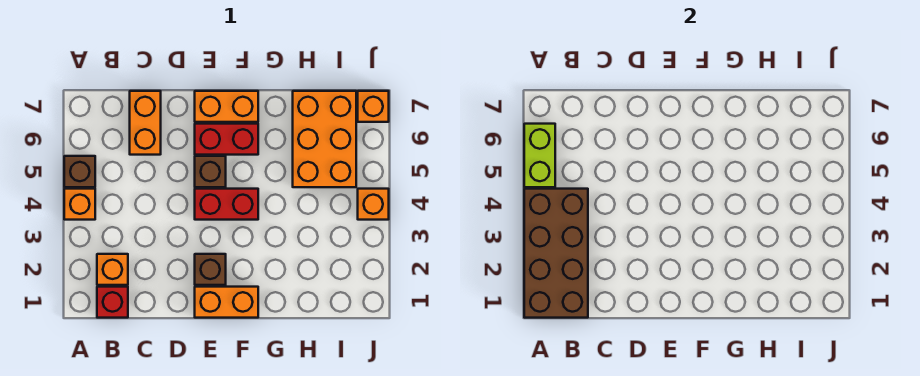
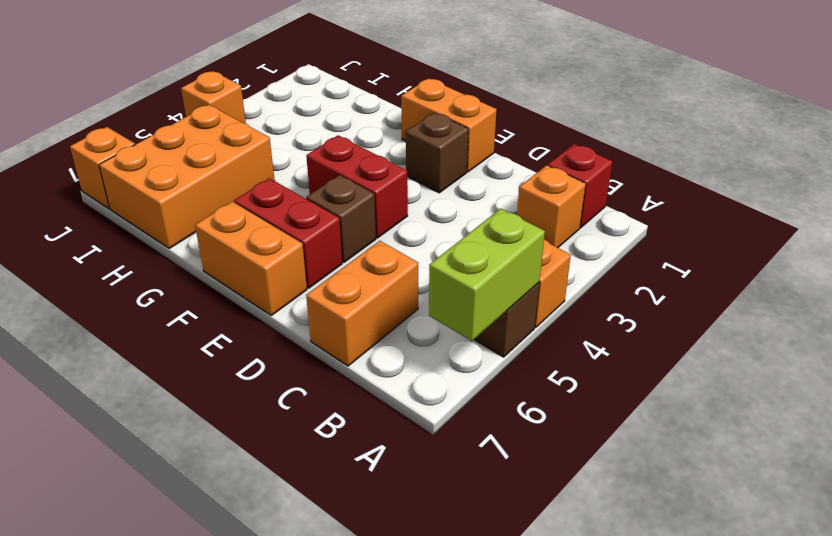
brown 2x4 brick [524,189,588,318] -> none

